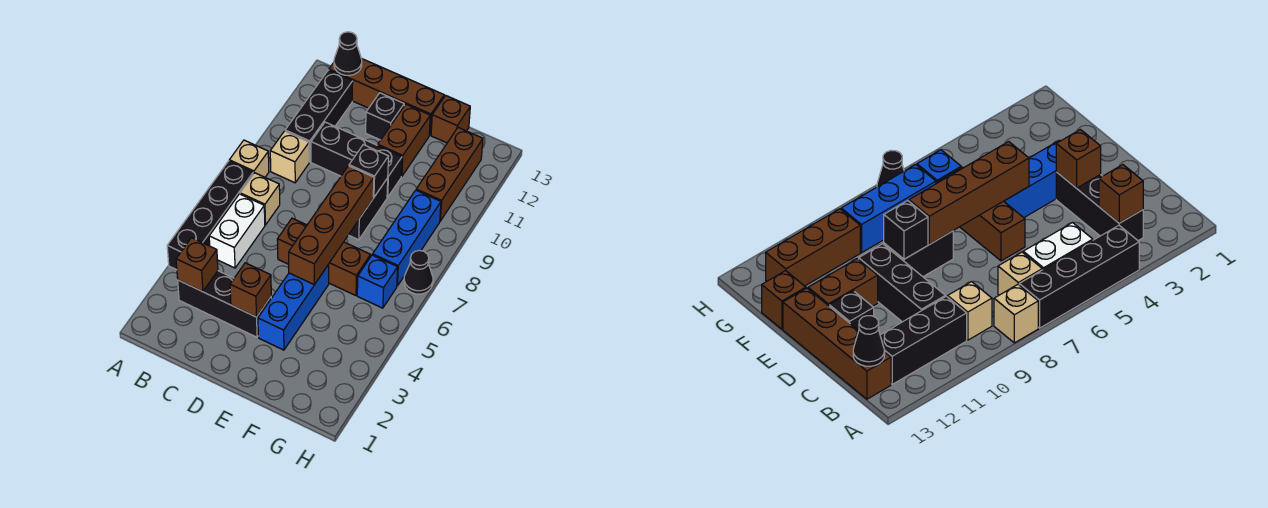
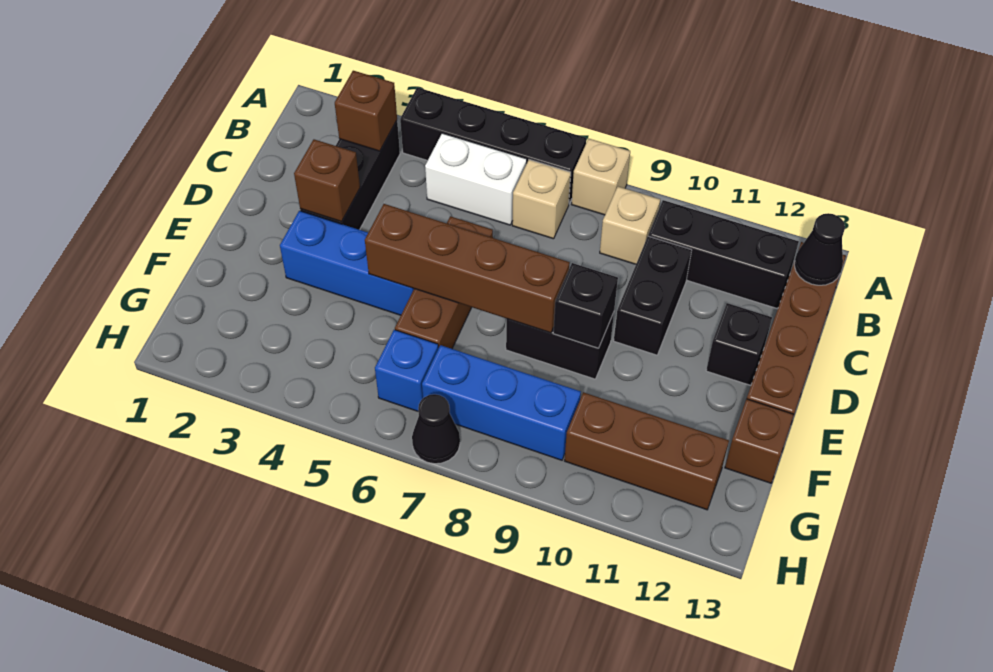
black 1x3 brick [311,122,402,197] -> black 1x2 brick [614,236,692,355]
brown 1x2 brick [378,104,430,176] -> none

